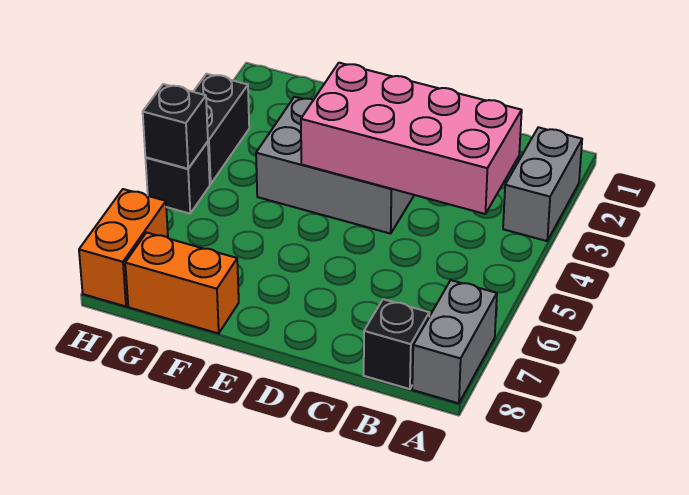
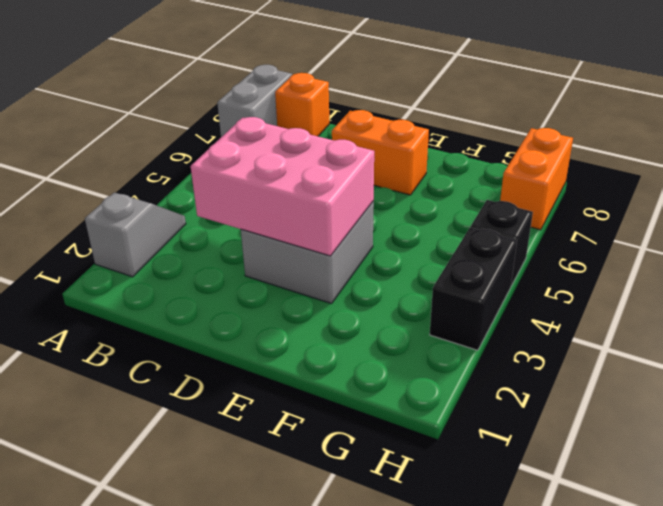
grey 1x2 brick [503,127,582,241] -> grey 1x2 slope [85,192,186,277]
pink 2x4 brick [301,63,522,214] -> pink 2x3 brick [191,117,374,256]
black 1x1 brick [364,299,429,389] -> orange 1x1 brick [275,73,329,136]
grey 2x3 brick [256,97,414,234] -> grey 2x2 brick [241,201,374,304]
orange 1x2 brick [125,233,239,333] -> orange 1x2 brick moved to [332,110,429,195]
black 1x1 brick [143,84,208,169] -> none

